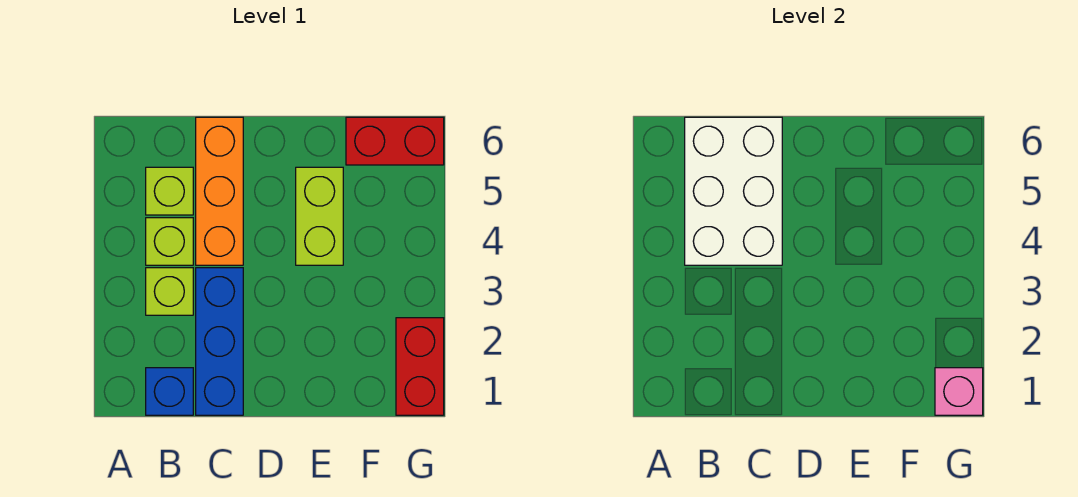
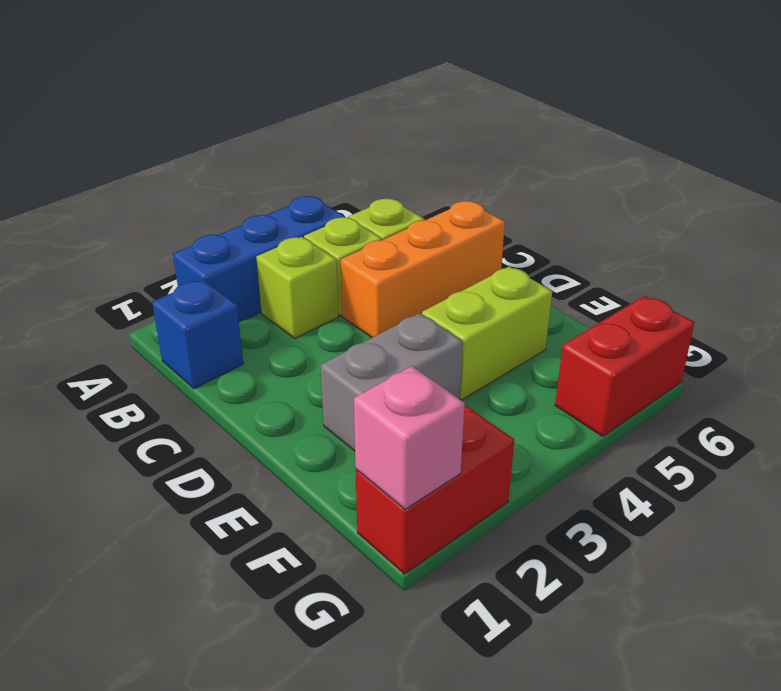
white 2x3 brick [685,117,782,265] -> none
blue 1x3 brick [196,268,243,415] -> blue 1x3 brick moved to [173,196,345,322]
none -> grey 1x2 brick [320,313,463,451]
red 1x2 brick [346,117,444,165] -> red 1x2 brick turned to [555,296,695,436]

